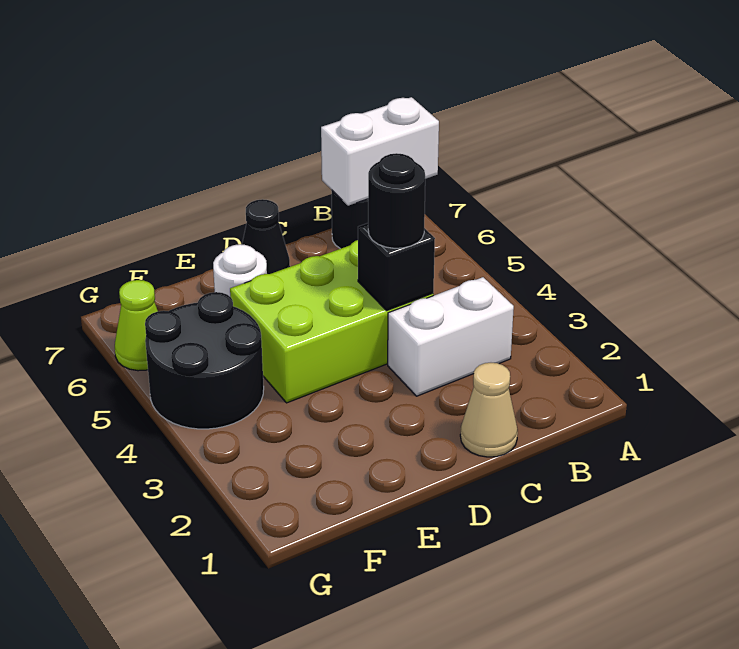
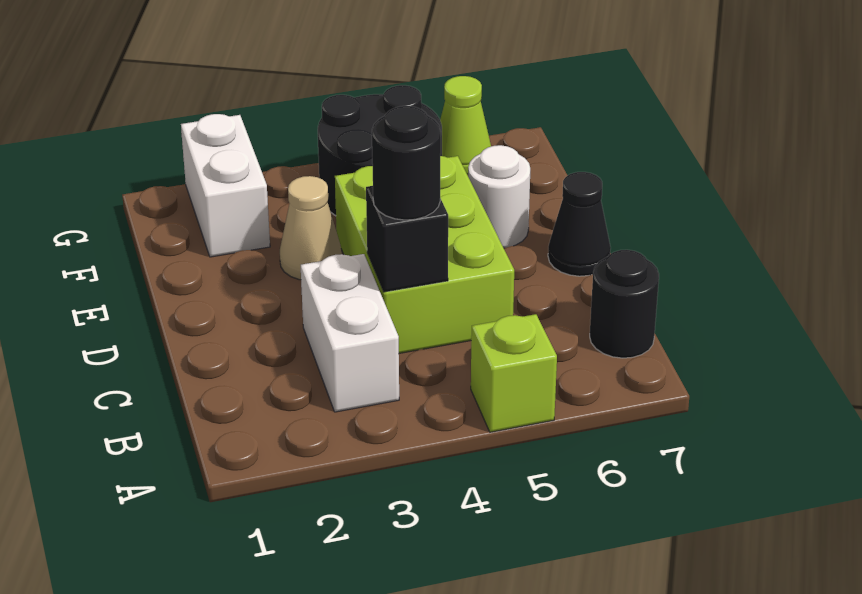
none -> lime 1x1 brick [471,314,557,432]
white 1x2 brick [321,97,439,206] -> white 1x2 brick moved to [181,114,270,257]
tan 1x1 cone [460,363,518,457] -> tan 1x1 cone moved to [280,176,342,280]

